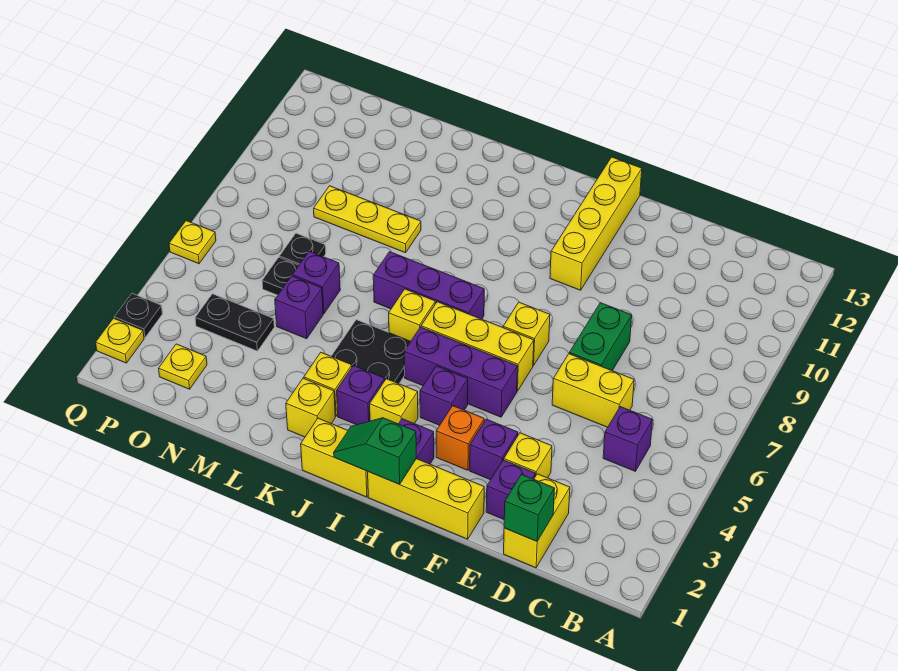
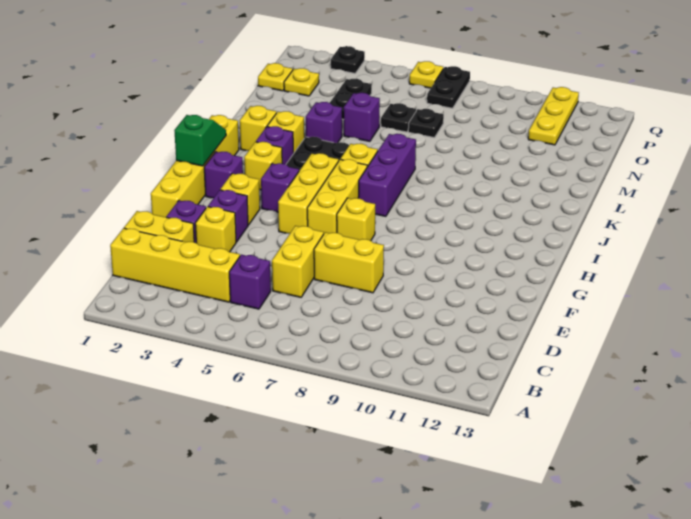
green 1x1 brick [504,474,555,541] -> none
green 1x2 brick [569,303,632,371] -> yellow 1x2 brick [314,232,384,293]
orange 1x1 brick [436,406,484,470] -> yellow 1x1 brick [220,174,260,225]
purple 1x3 brick [404,327,518,417] -> yellow 1x3 brick [278,153,339,233]
yellow 1x4 brick [550,157,642,290] -> yellow 1x4 brick moved to [110,228,240,302]
yellow 1x3 plate [314,186,421,253] -> yellow 1x3 plate moved to [528,87,579,145]
purple 1x1 brick [292,251,340,314] -> purple 1x1 brick moved to [306,102,342,143]
none -> black 1x2 plate [427,66,470,108]
yellow 1x1 plate [96,318,144,363] -> yellow 1x1 plate moved to [258,63,293,91]

